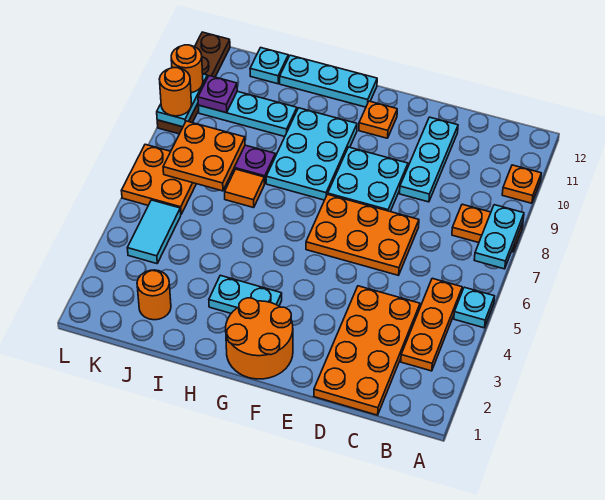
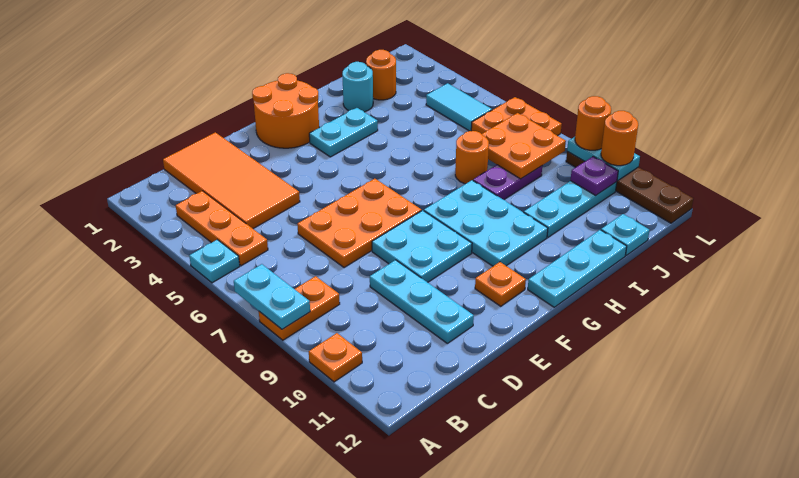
orange 2x4 plate [314,286,420,415] -> orange 2x4 tile [163,132,300,229]
none -> cyan 1x1 round brick [342,62,373,112]
orange 1x1 tile [225,169,264,208] -> orange 1x1 round brick [455,131,489,184]

